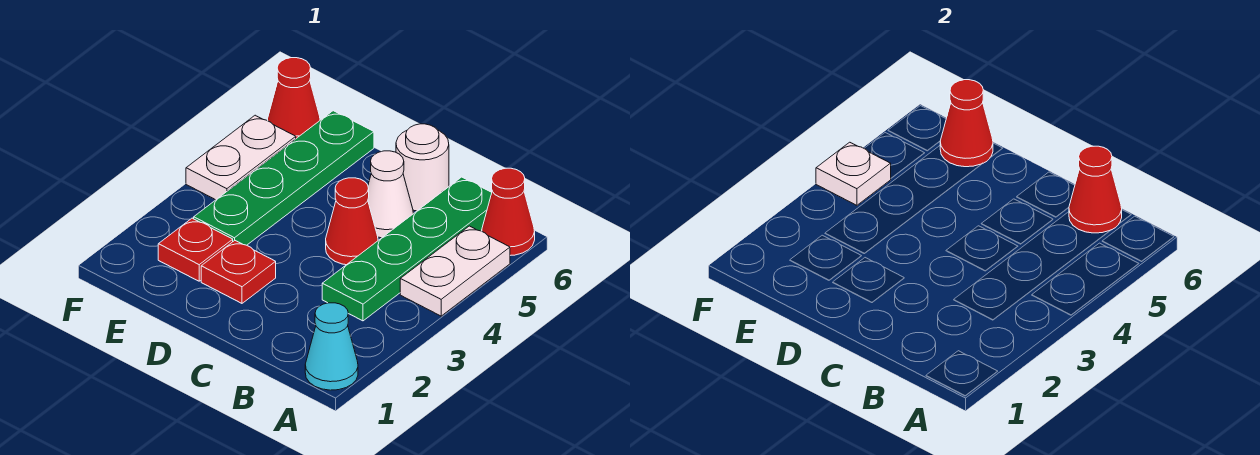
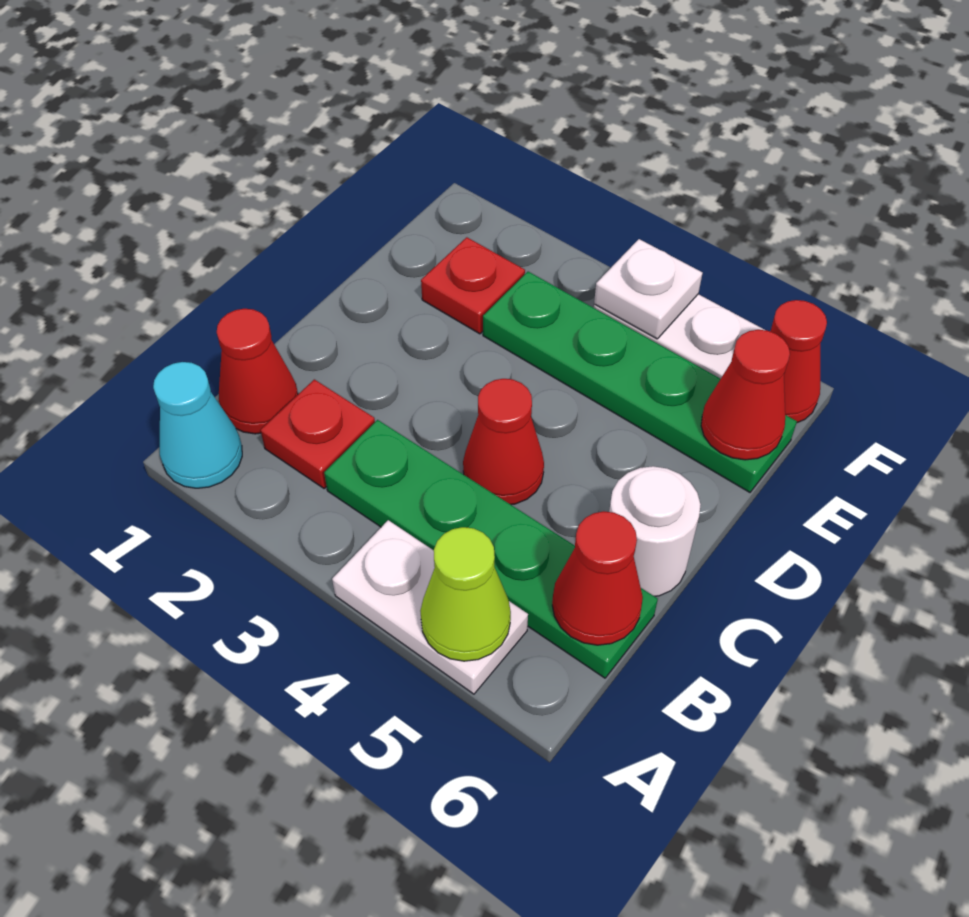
none -> lime 1x1 cone [420,527,511,661]
red 1x1 cone [482,168,535,255] -> red 1x1 cone moved to [217,309,298,434]
white 1x1 cone [368,151,413,238] -> none
red 1x1 plate [201,241,276,303] -> red 1x1 plate moved to [260,379,375,488]

